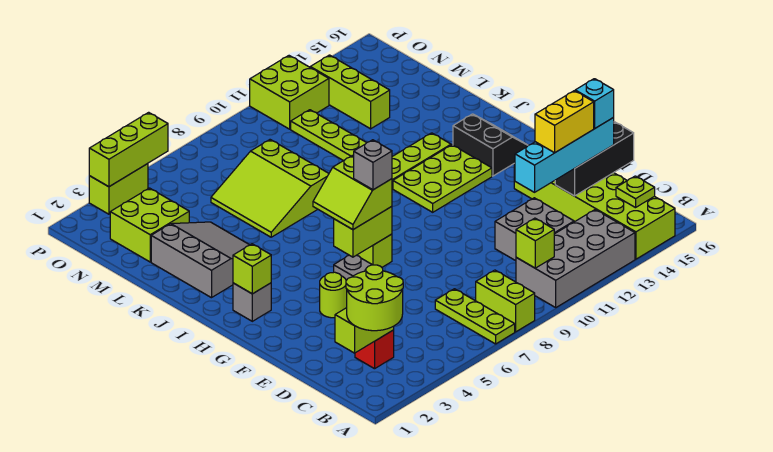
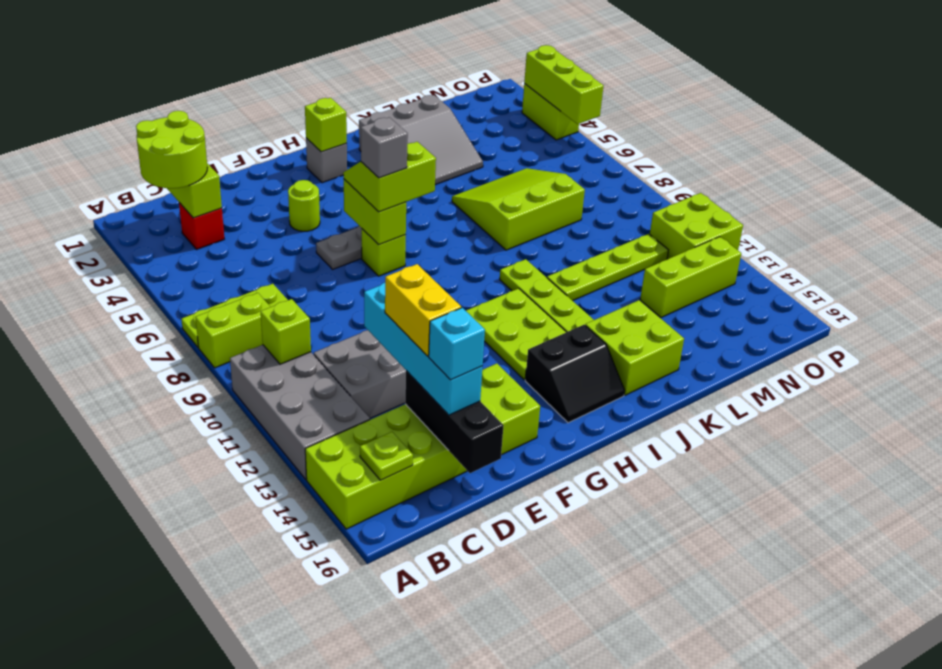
lime 2x2 brick [110,188,189,262] -> lime 2x2 brick moved to [585,300,684,395]

